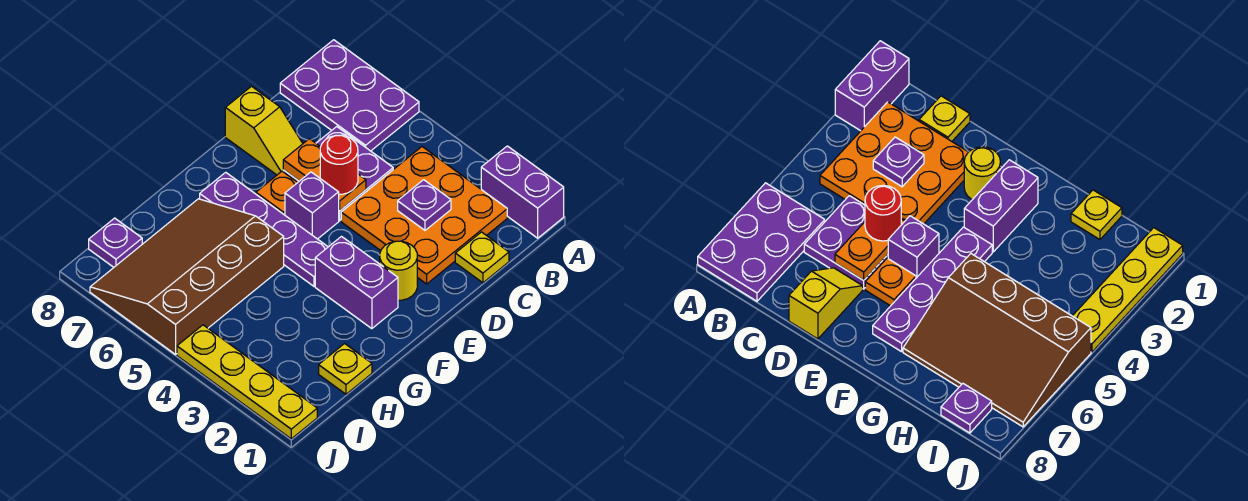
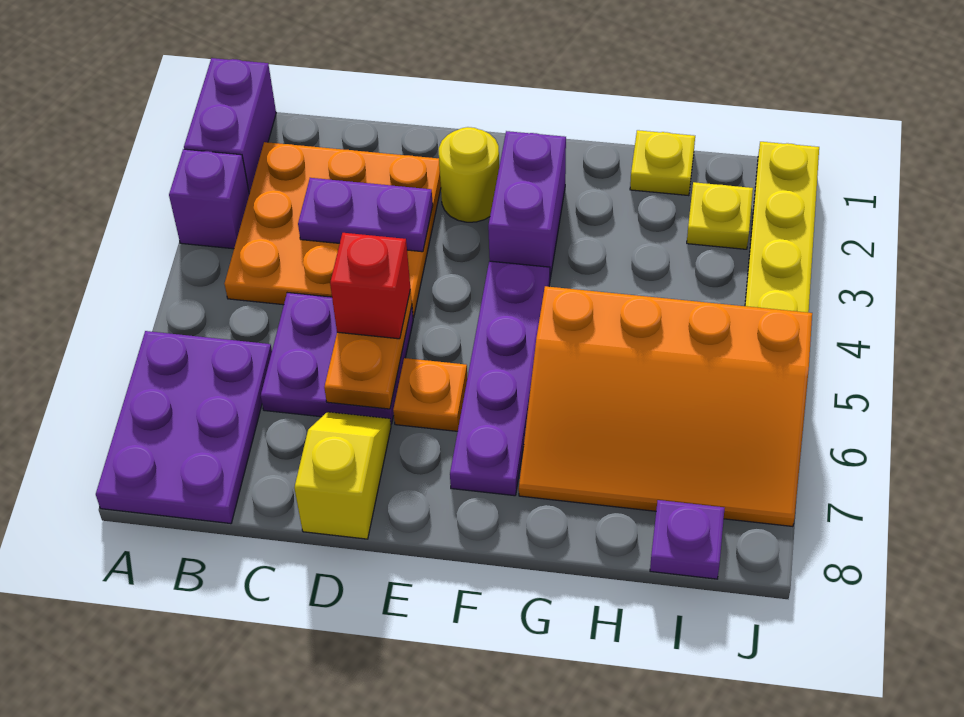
yellow 1x1 plate [455,232,509,283] -> yellow 1x1 plate moved to [687,182,753,249]
purple 1x1 plate [398,180,451,230] -> purple 1x2 plate [298,178,433,252]
red 1x1 round brick [320,135,358,194] -> red 1x1 brick [330,233,410,339]
purple 1x1 brick [285,172,339,239] -> purple 1x1 brick moved to [169,149,249,249]
brown 3x4 slope [90,199,284,354] -> orange 3x4 slope [519,286,812,526]

